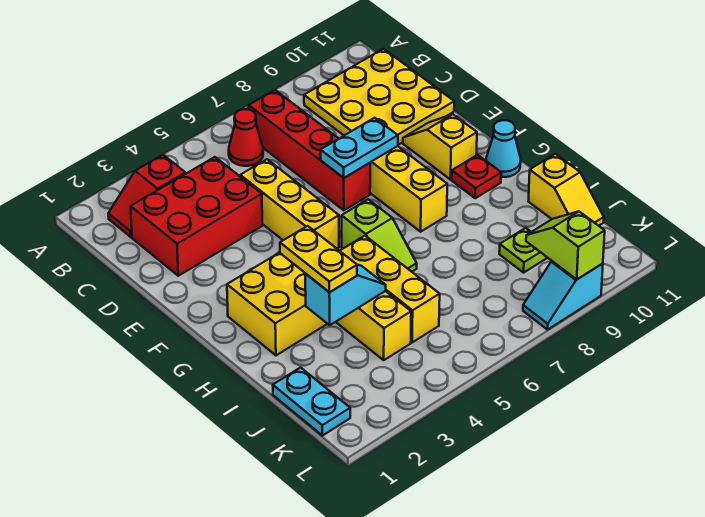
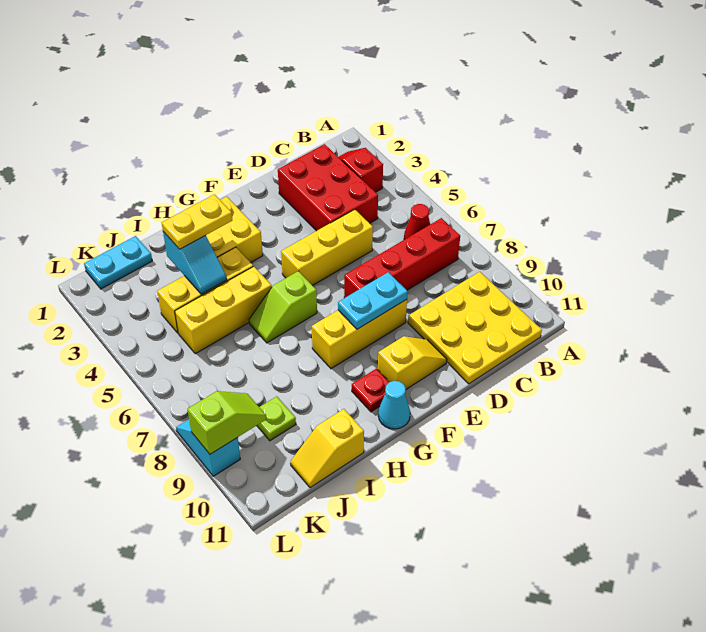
cyan 1x2 plate [321,118,398,178] -> cyan 1x2 plate turned to [338,272,408,329]

